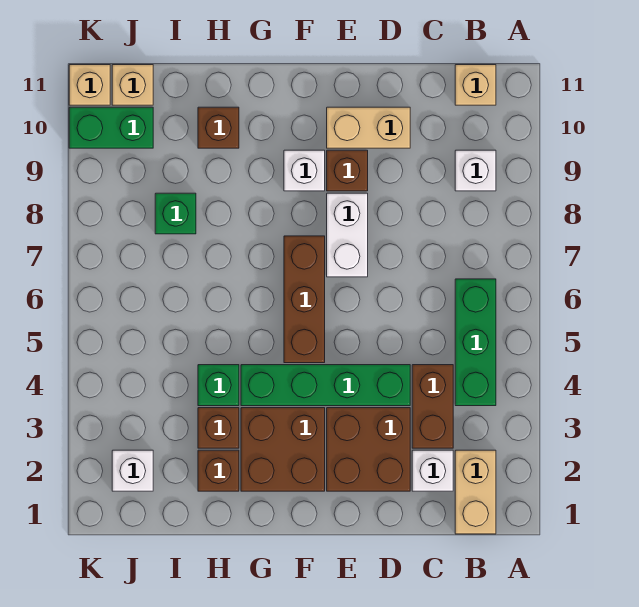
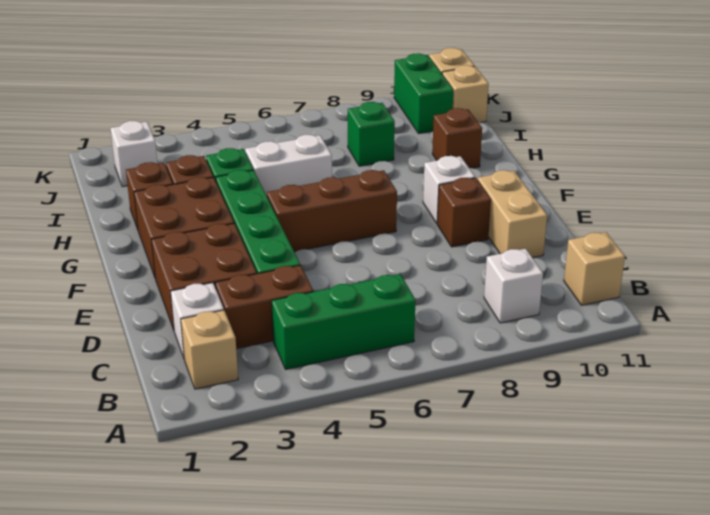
tan 1x2 brick [455,450,496,534] -> tan 1x1 brick [181,310,238,389]
white 1x2 brick [327,193,368,277] -> white 1x2 brick moved to [245,135,332,196]

